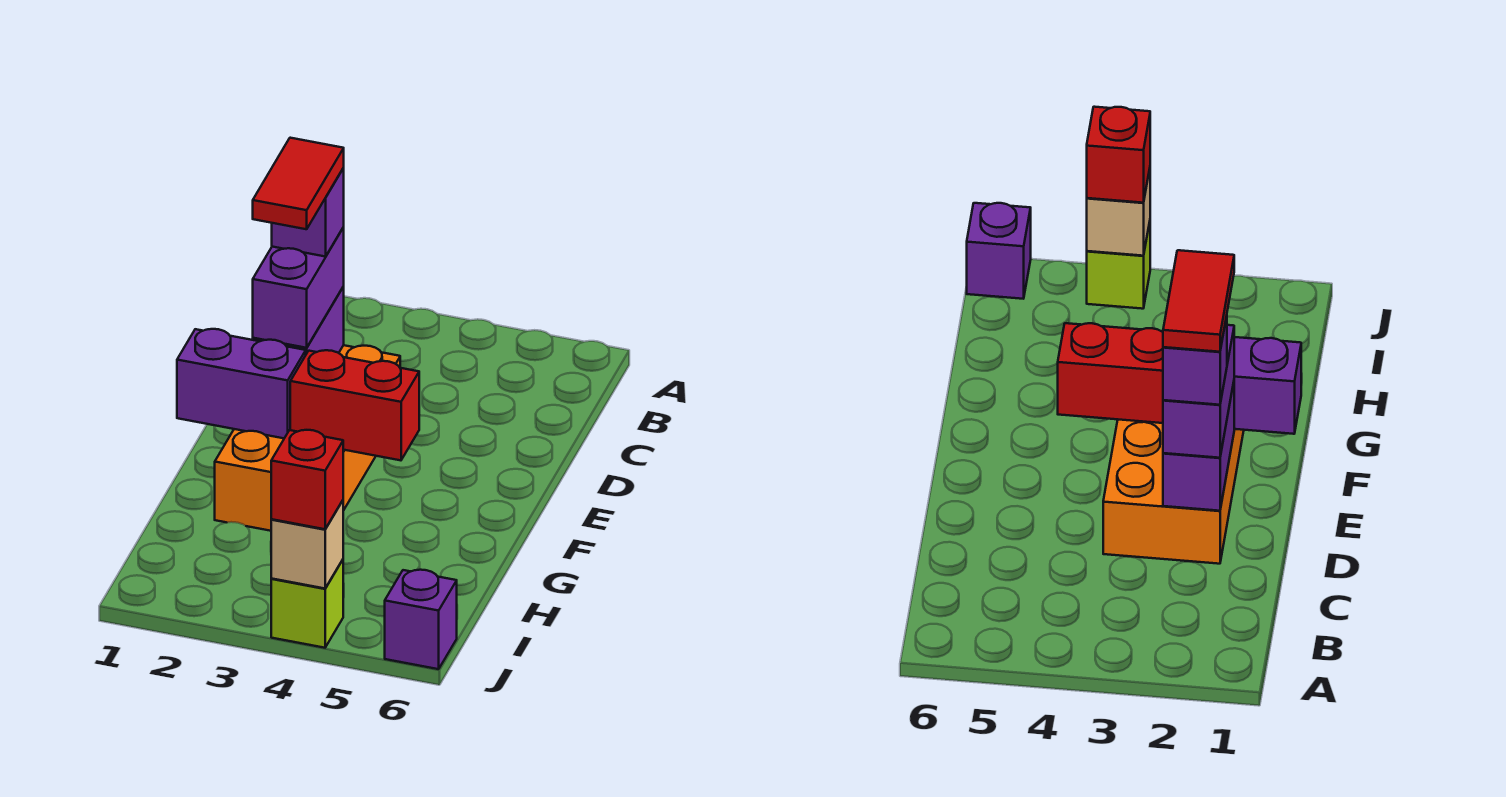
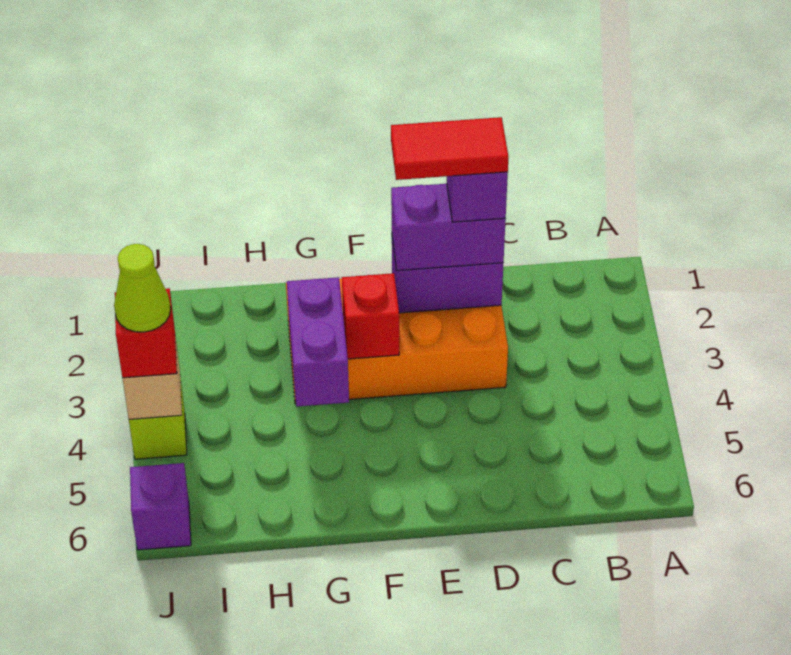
purple 1x2 brick [177,329,306,438] -> purple 1x2 brick moved to [287,277,349,407]
red 1x2 brick [290,350,419,460] -> red 1x1 brick [342,273,399,359]
none -> lime 1x1 cone [114,244,171,332]

